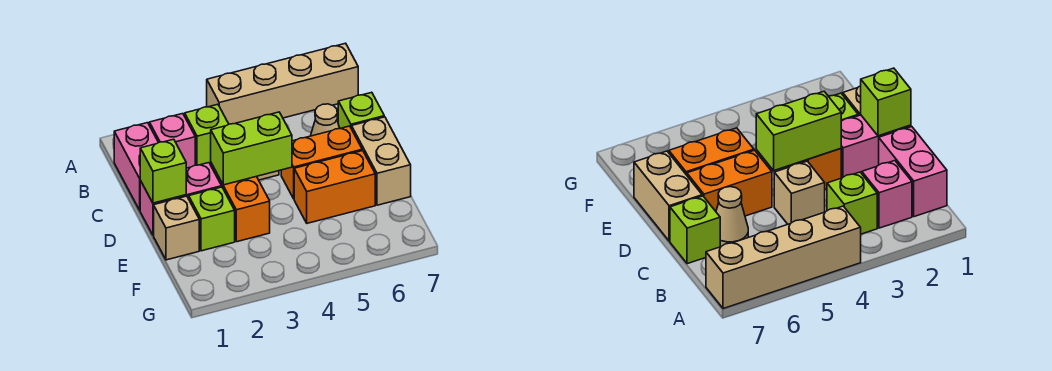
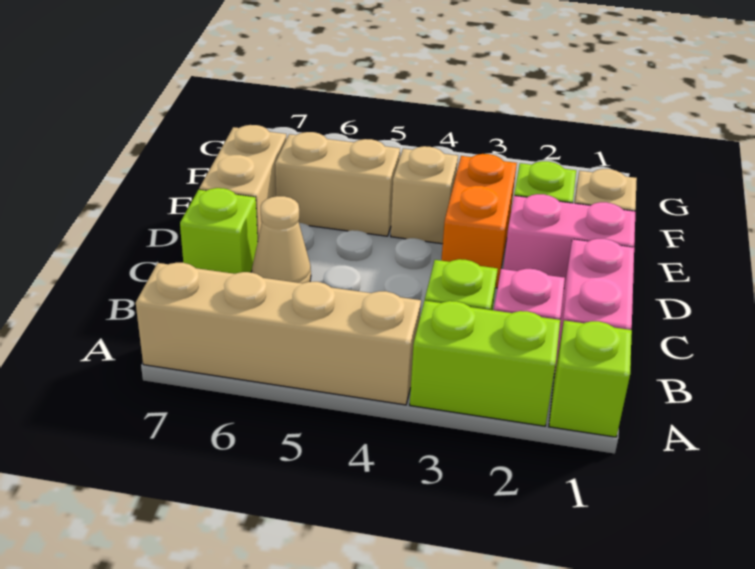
tan 1x1 brick [774,161,825,224] -> tan 1x1 brick moved to [391,146,458,244]
lime 1x1 brick [140,139,186,203] -> lime 1x1 brick moved to [549,320,632,437]
lime 1x2 brick [211,112,292,185] -> lime 1x2 brick moved to [410,301,560,426]
orange 1x2 brick [281,126,362,199] -> none
orange 1x2 brick [294,151,375,223] -> tan 1x2 brick [275,132,400,236]

